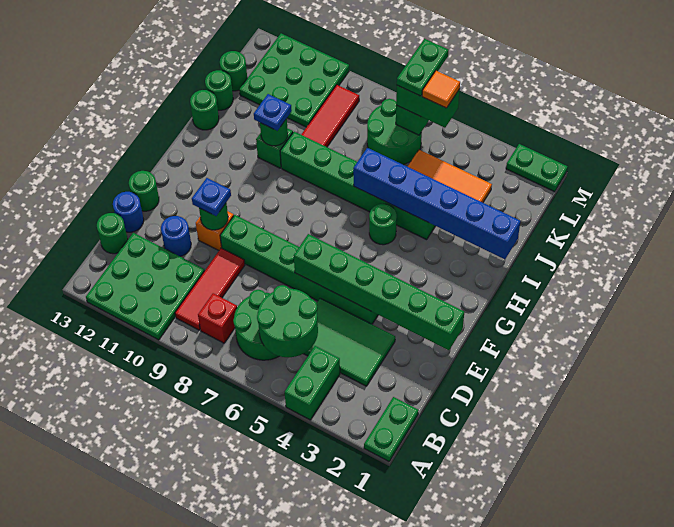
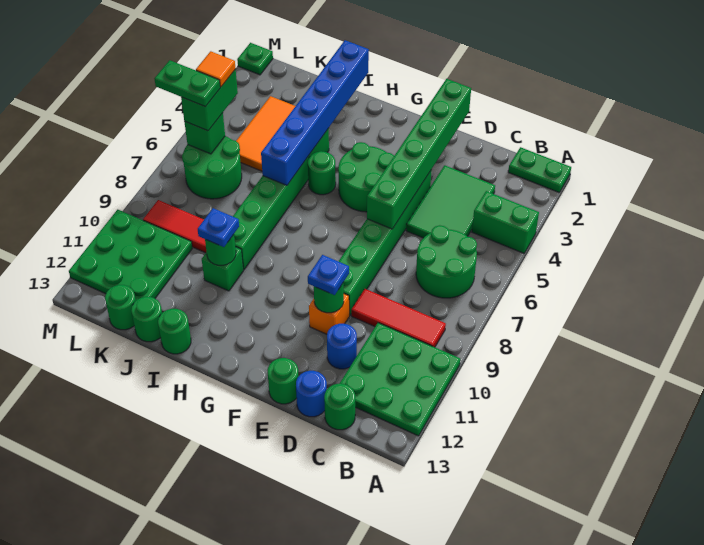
green 2x2 round brick [257,285,318,357] -> green 2x2 round brick moved to [338,142,394,212]
red 1x1 brick [198,293,237,343] -> none
green 1x2 plate [506,144,568,192] -> green 1x1 plate [237,43,273,75]

